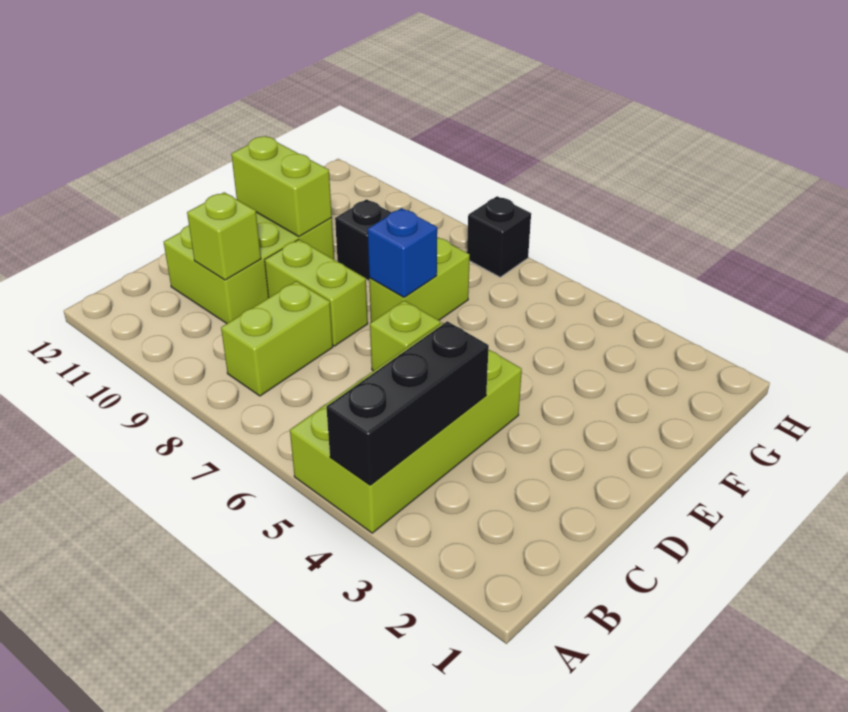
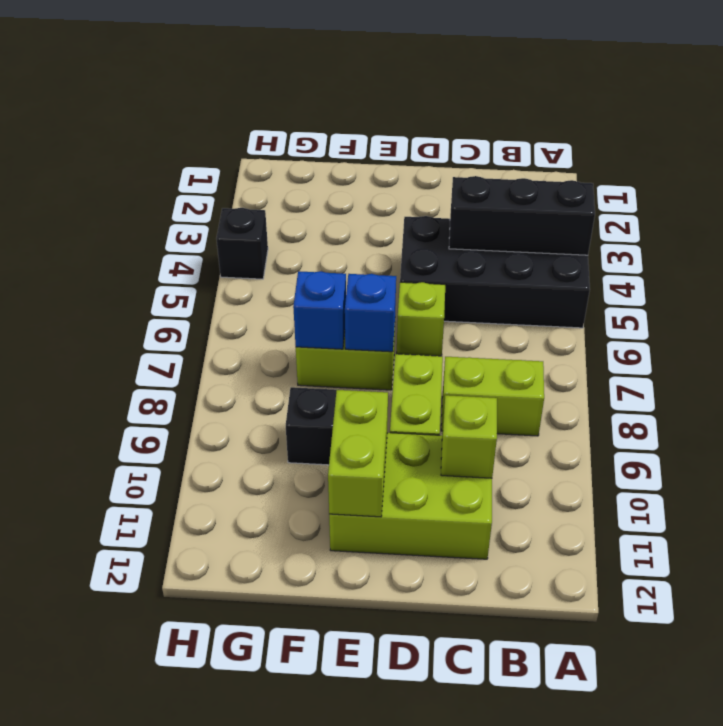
lime 2x4 brick [290,323,522,533] -> black 2x4 brick [400,216,590,328]
none -> blue 1x1 brick [293,271,346,349]
black 1x1 brick [467,196,531,277] -> black 1x1 brick moved to [216,208,268,279]

